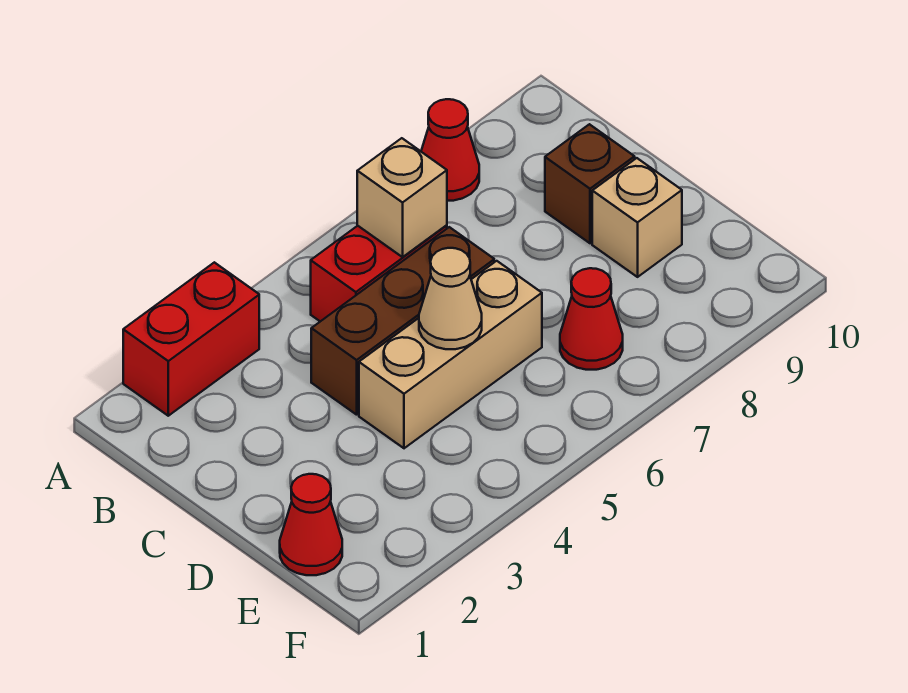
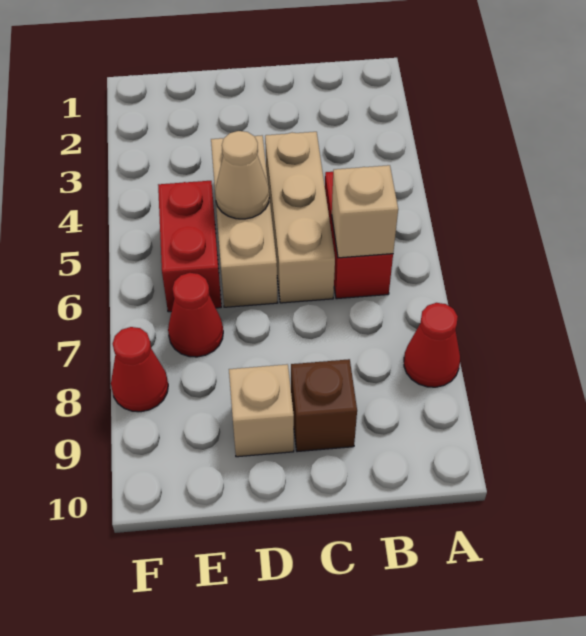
red 1x2 brick [123,262,259,416] -> red 1x2 brick moved to [158,181,221,312]
brown 1x3 brick [311,227,494,415] -> tan 1x3 brick [265,132,335,303]
red 1x1 cone [280,474,342,575] -> red 1x1 cone moved to [111,327,168,412]

